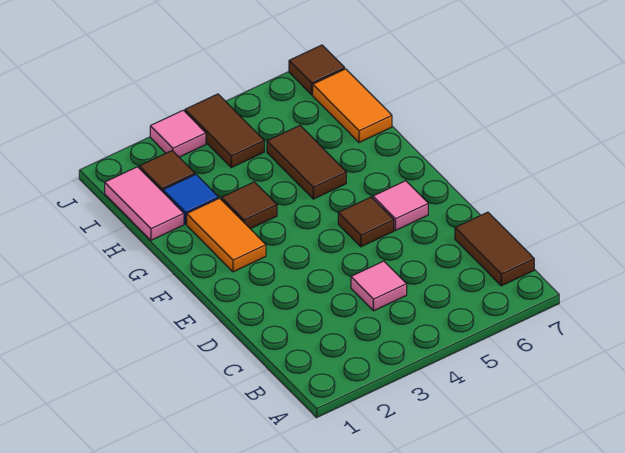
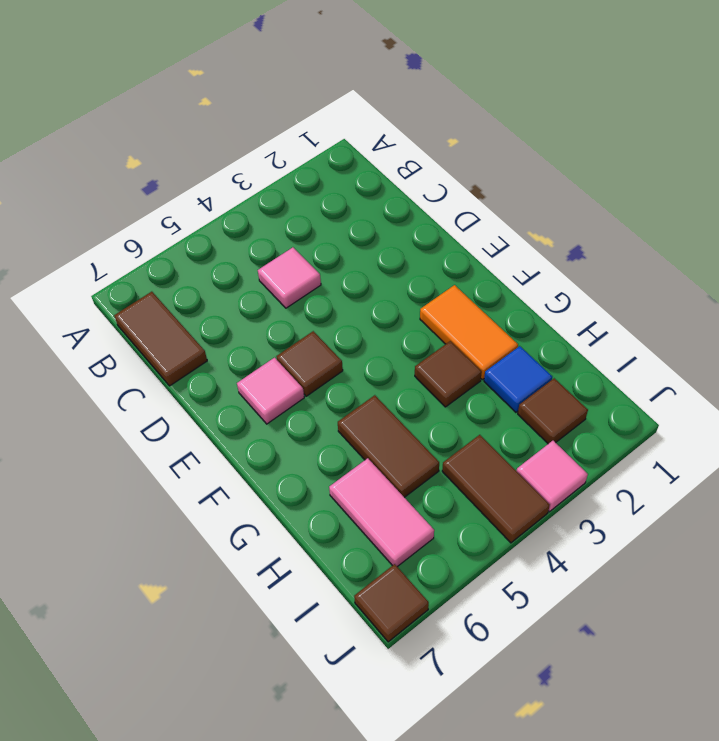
pink 1x2 tile [105,167,184,240] -> pink 1x2 tile moved to [329,458,434,567]
orange 1x2 tile [313,69,392,143] -> none

